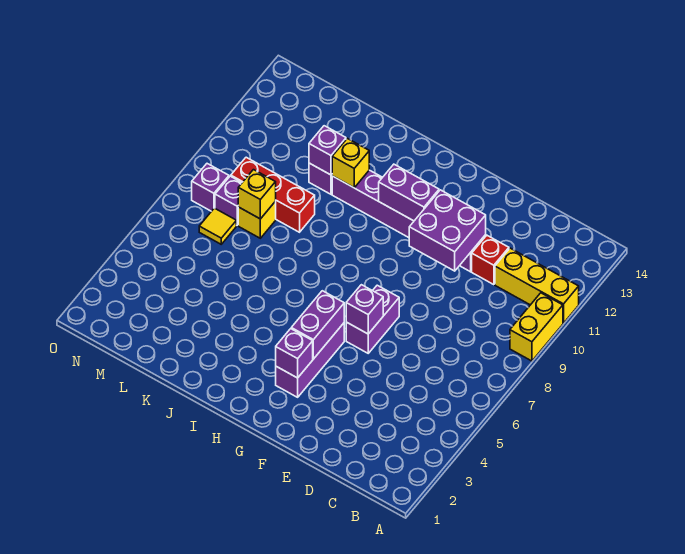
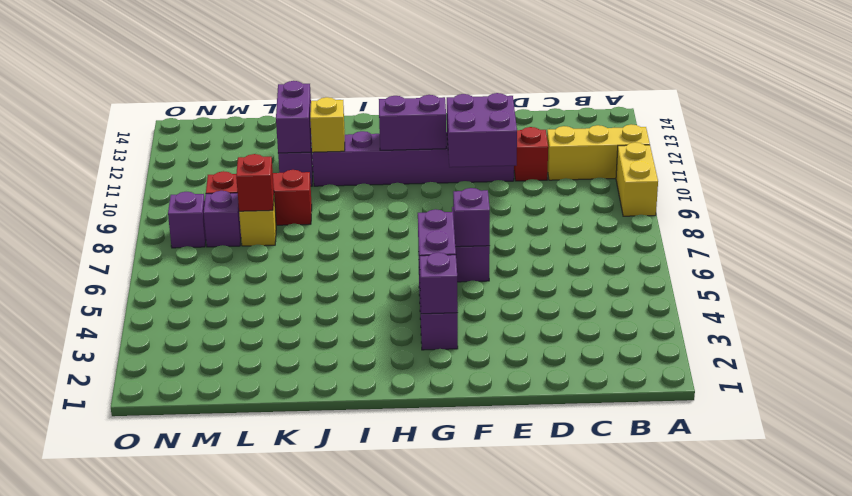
purple 1x1 brick [309,126,346,175] -> purple 1x2 brick [276,81,311,153]
yellow 1x1 brick [238,170,276,219] -> red 1x1 brick [236,154,274,211]
yellow 1x1 tile [199,208,236,244] -> none

